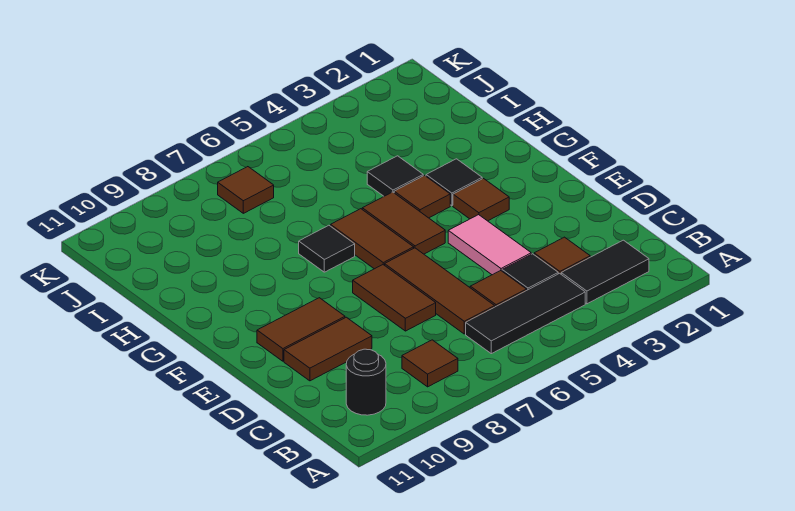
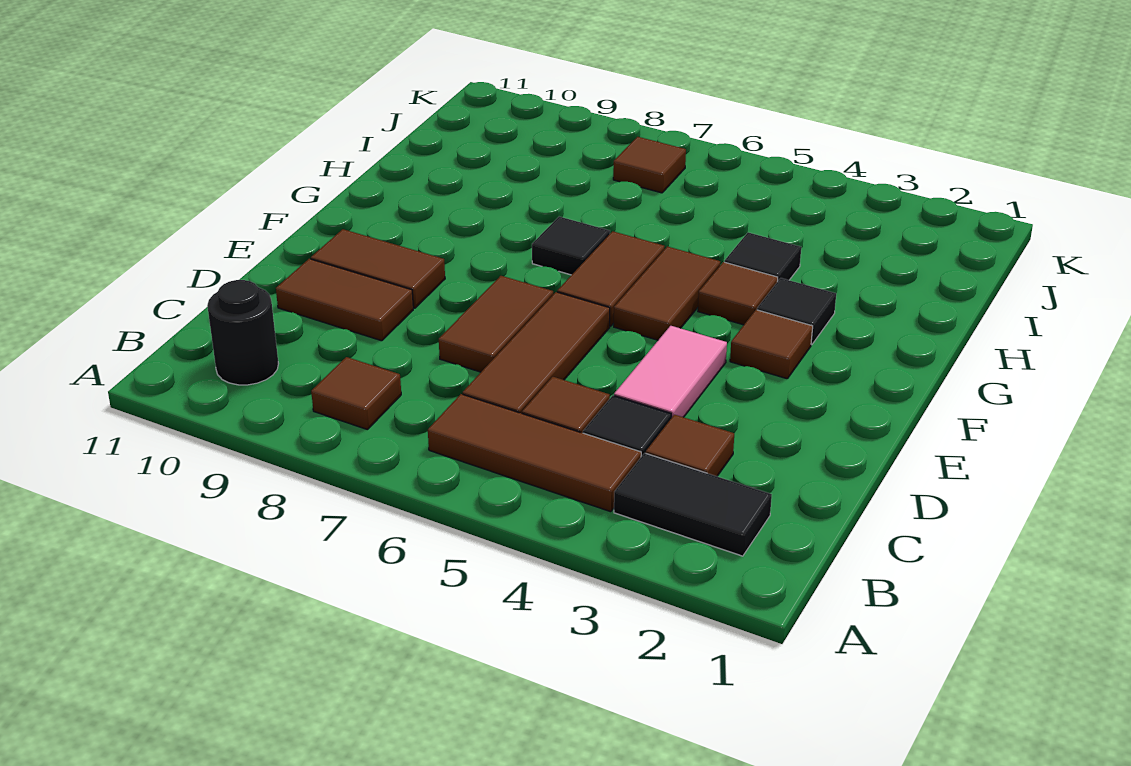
black 1x3 tile [466,273,585,354] -> brown 1x3 tile [428,394,641,512]

